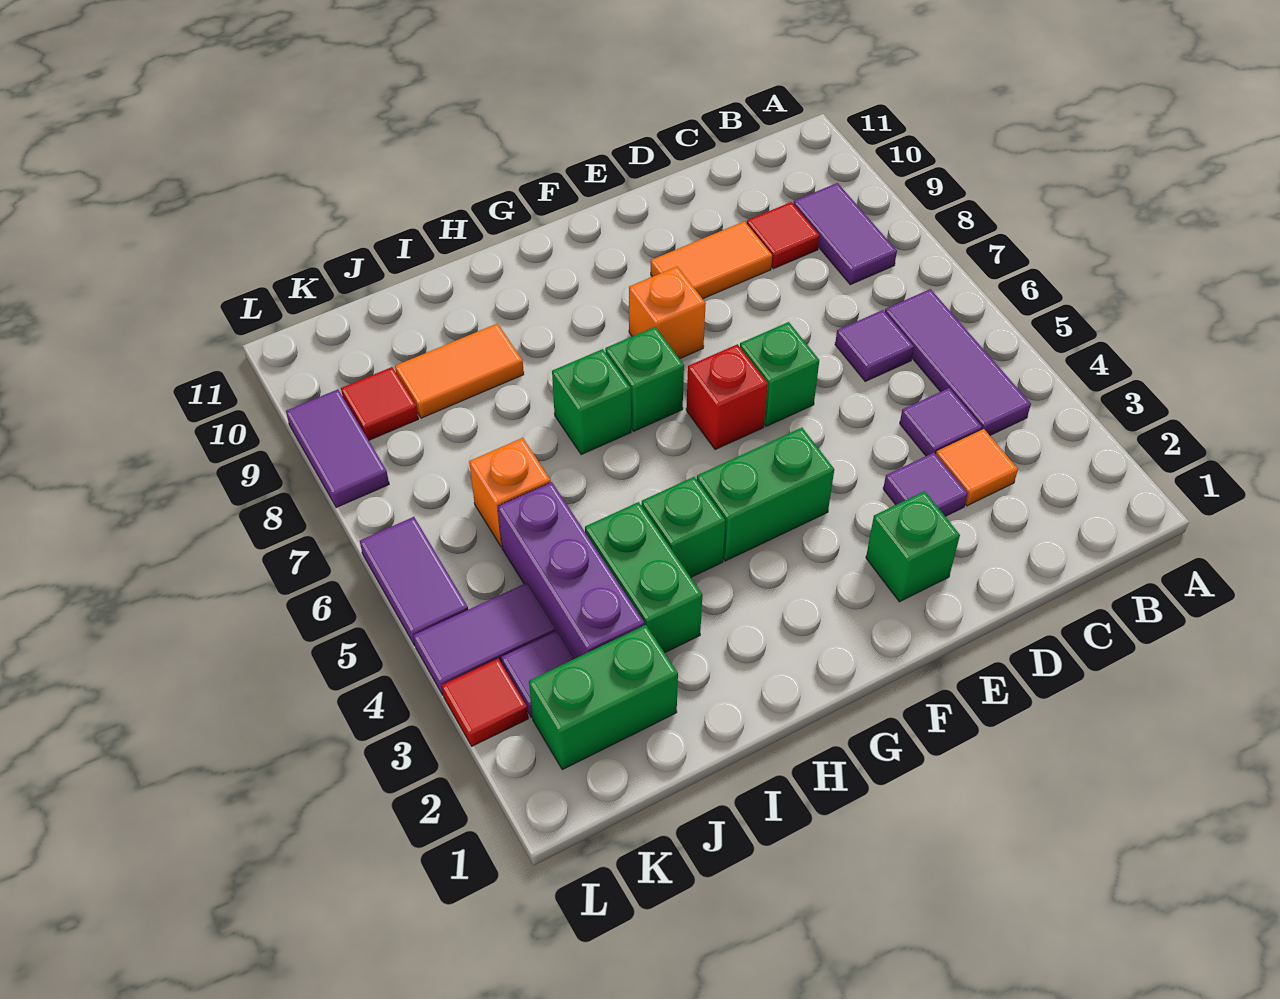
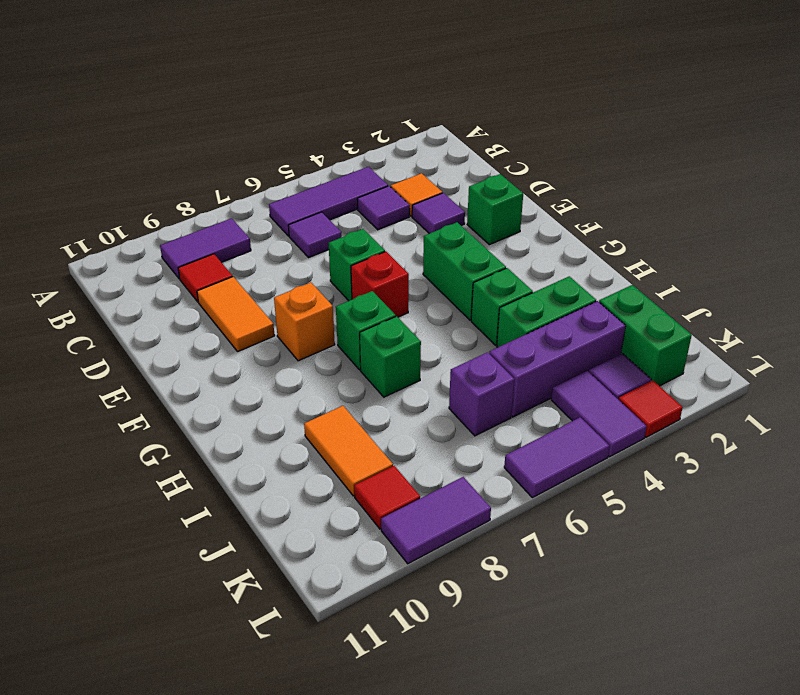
orange 1x1 brick [469,438,551,546] -> purple 1x1 brick [449,352,514,436]

